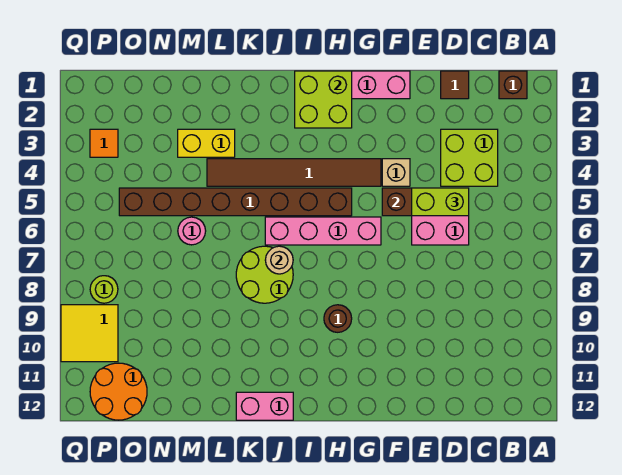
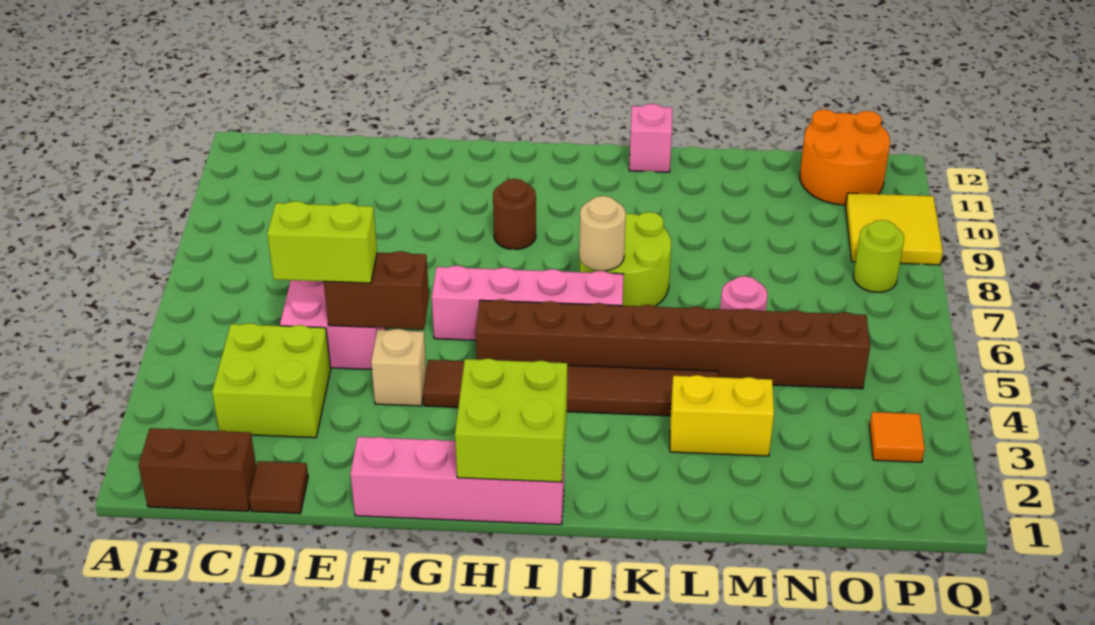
brown 1x1 brick [499,71,527,99] -> brown 1x2 brick [138,428,256,511]
pink 1x2 brick [236,392,293,420] -> pink 1x1 brick [629,104,672,172]

